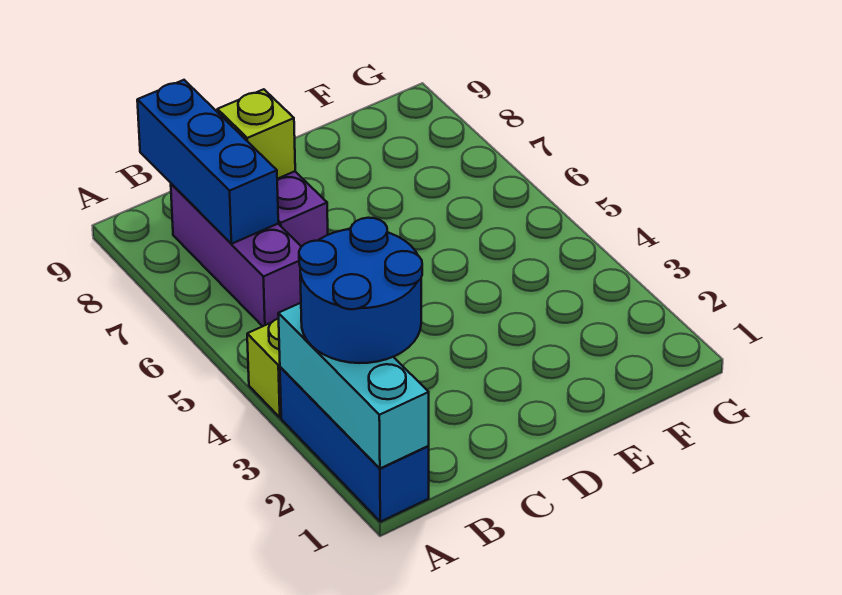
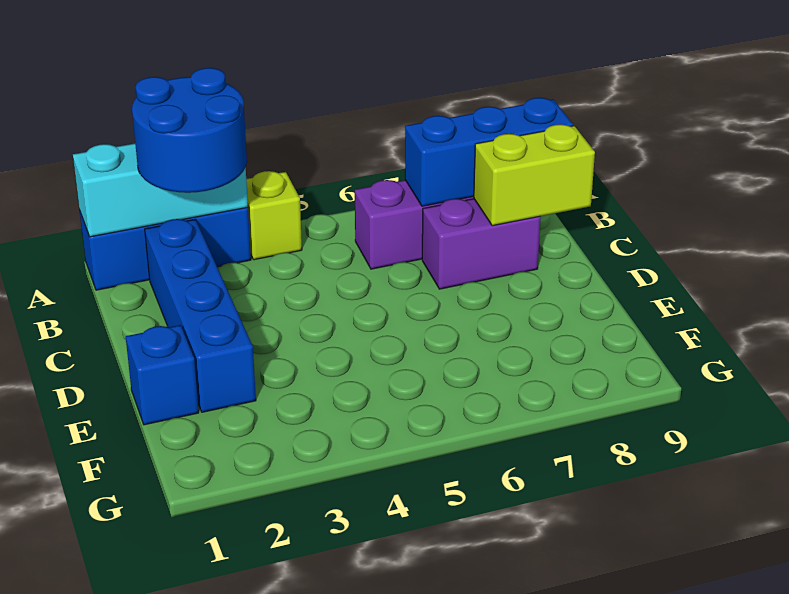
none -> blue 1x4 brick [145,219,256,412]
lime 1x1 brick [217,89,295,179] -> lime 1x2 brick [474,124,595,226]
none -> blue 1x1 brick [126,325,199,425]

